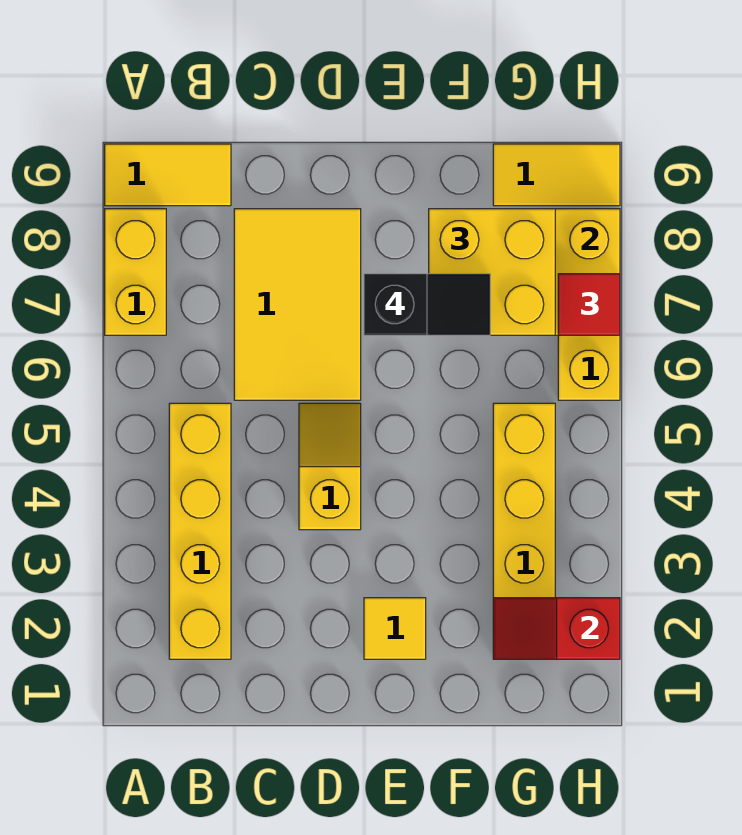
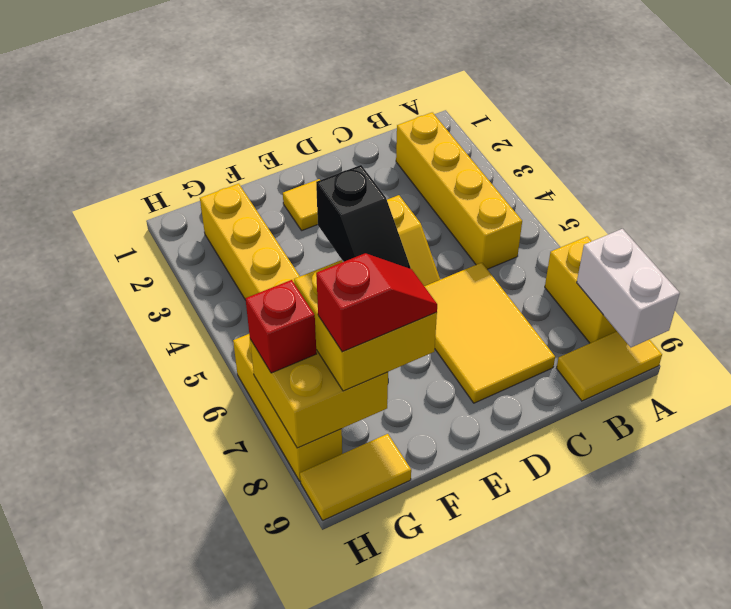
none -> white 1x2 brick [577,229,680,347]
black 1x2 slope [364,274,490,335] -> black 1x2 slope turned to [316,165,411,269]
red 1x2 slope [493,598,620,659] -> red 1x2 slope moved to [316,253,437,352]
red 1x1 tile [558,274,620,335] -> red 1x1 brick [245,280,317,373]

